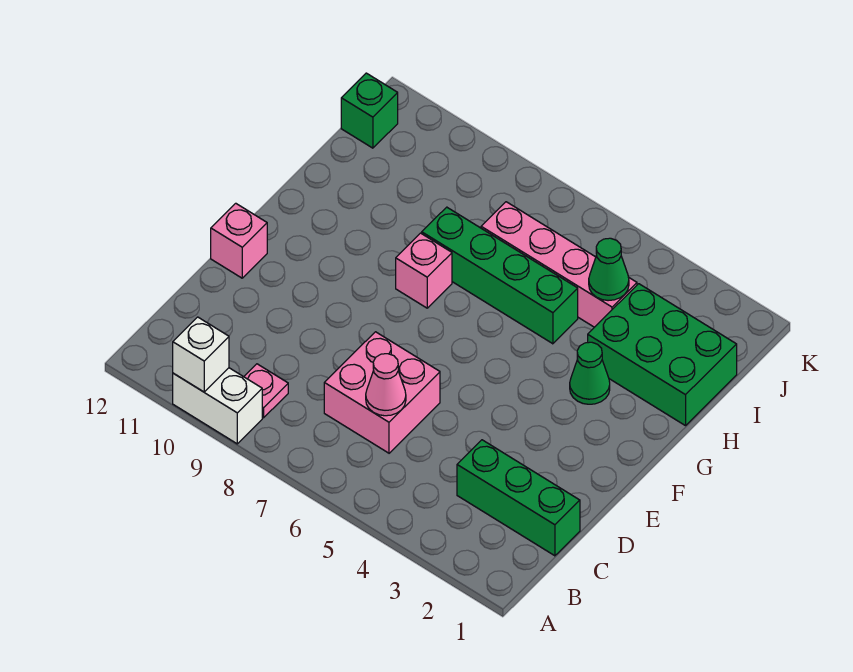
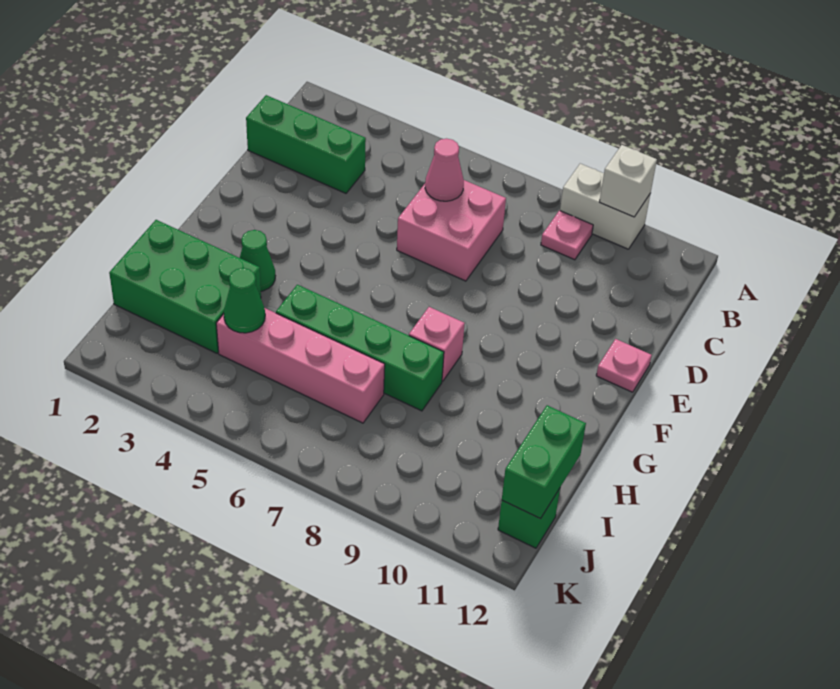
pink 1x1 brick [211,203,267,278] -> pink 1x1 plate [596,339,652,392]
none -> green 1x2 brick [502,405,586,519]

